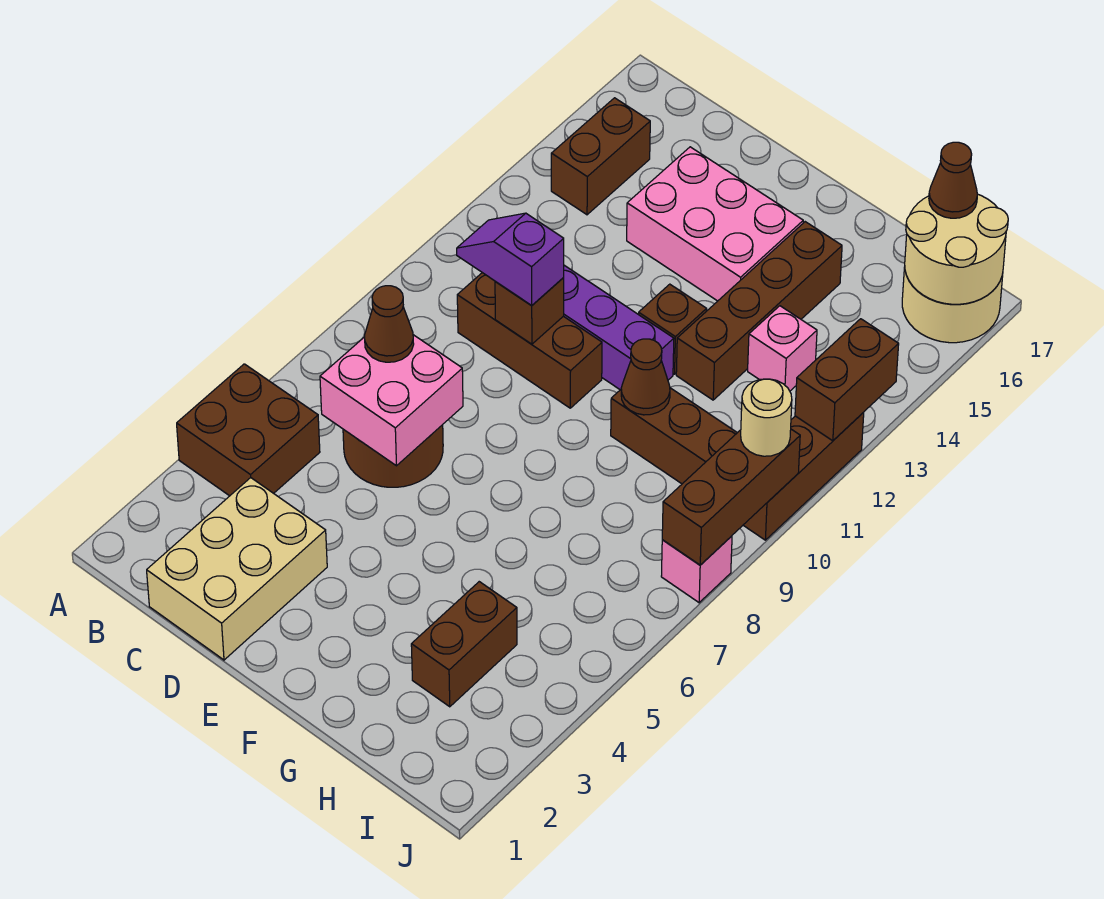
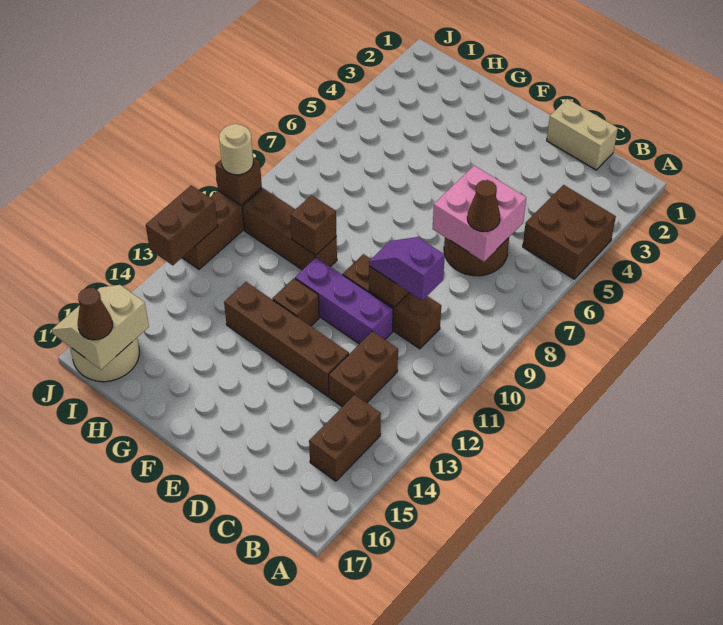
tan 2x3 brick [147,478,327,660] -> tan 1x2 brick [547,99,618,170]
purple 1x2 slope [457,213,564,306] -> purple 1x2 slope turned to [369,237,445,300]
pink 2x3 brick [627,147,803,301] -> none
brown 1x1 cone [621,339,670,415] -> brown 1x1 brick [290,195,337,255]
brown 1x4 brick [676,222,842,400] -> brown 1x4 brick turned to [224,282,349,396]
brown 1x2 brick [411,582,517,707] -> brown 1x2 brick moved to [329,331,398,407]
pink 1x1 brick [748,306,817,391] -> none
tan 2x2 round brick [905,194,1008,304] -> tan 2x2 slope [52,285,149,370]
pink 1x1 brick [661,536,732,603] -> none
brown 1x3 brick [662,429,800,565] -> brown 1x1 brick [215,157,262,205]

